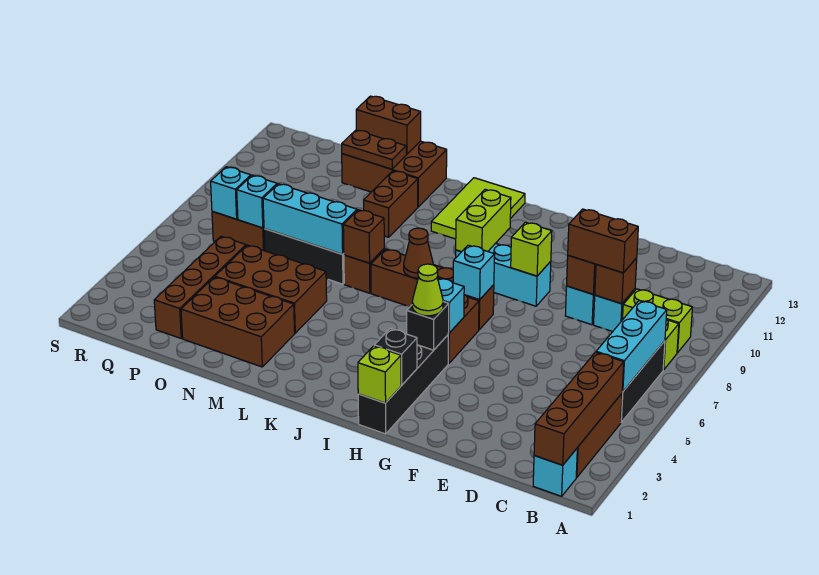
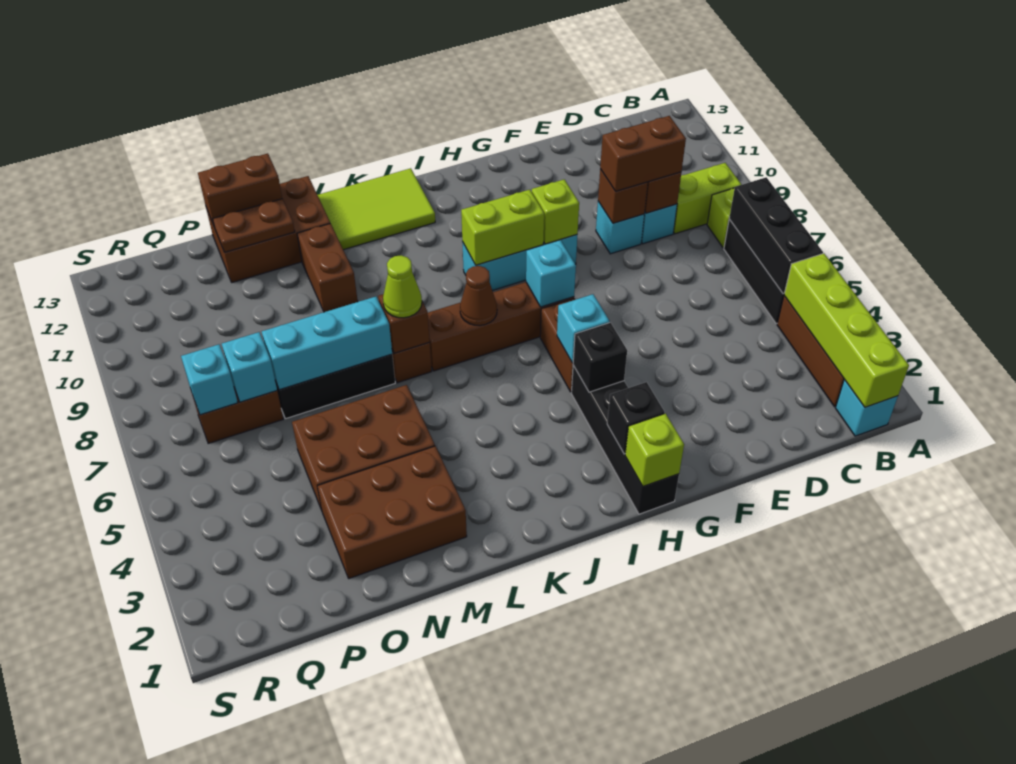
brown 1x4 brick [534,352,624,465] -> lime 1x4 brick [784,253,909,407]
cyan 1x3 brick [596,301,667,392] -> black 1x3 brick [729,177,823,294]
lime 1x1 cone [412,264,443,316] -> lime 1x1 cone moved to [383,255,422,318]
lime 1x2 brick [456,189,511,252] -> lime 1x2 brick turned to [461,190,544,265]
lime 2x3 tile [431,178,525,239] -> lime 2x3 tile turned to [318,168,435,250]
brown 1x4 brick [154,236,246,338] -> none

